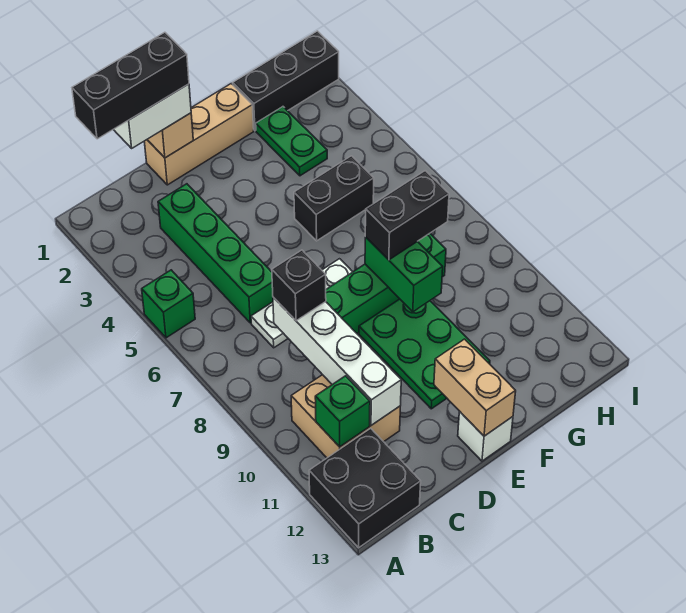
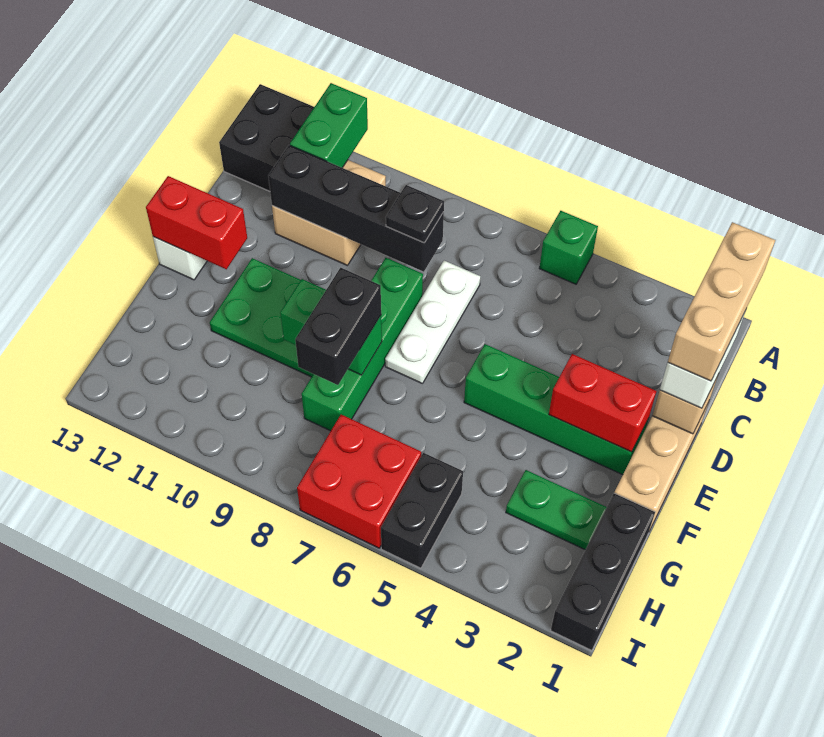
black 1x3 brick [72,32,189,139] -> tan 1x3 brick [668,222,775,381]
green 1x1 brick [315,376,370,447] -> green 1x2 brick [290,83,368,168]
green 1x4 brick [158,184,273,323] -> green 1x4 brick moved to [464,344,648,475]
white 1x4 brick [273,297,401,425] -> black 1x4 brick [268,145,444,272]
black 1x1 brick [272,250,326,321] -> black 1x1 plate [386,185,444,243]
none -> red 1x2 brick [549,354,656,452]
tan 1x2 brick [434,339,516,436] -> red 1x2 brick [146,176,247,269]
black 1x2 brick [294,156,374,241] -> black 1x2 brick moved to [381,453,463,568]
none -> red 2x2 brick [297,415,421,548]

